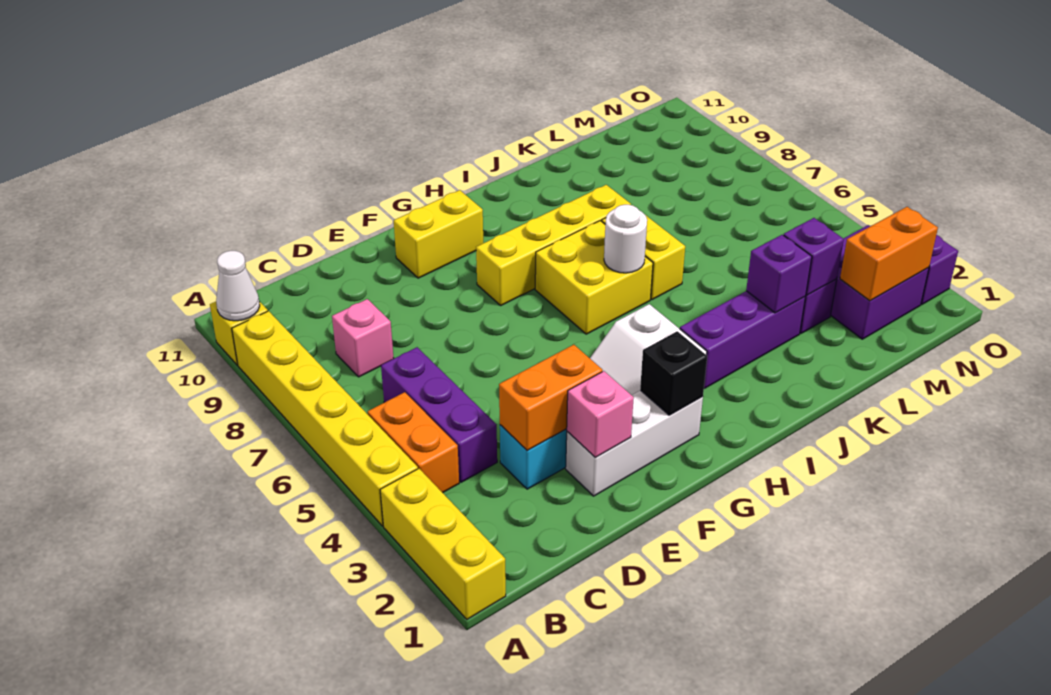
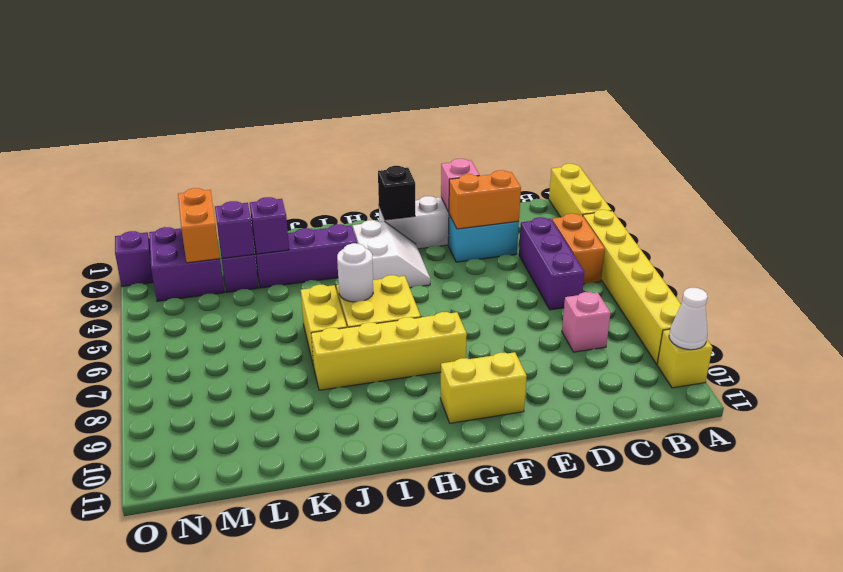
orange 1x2 brick [840,207,938,301] -> orange 1x2 brick turned to [178,188,220,263]

